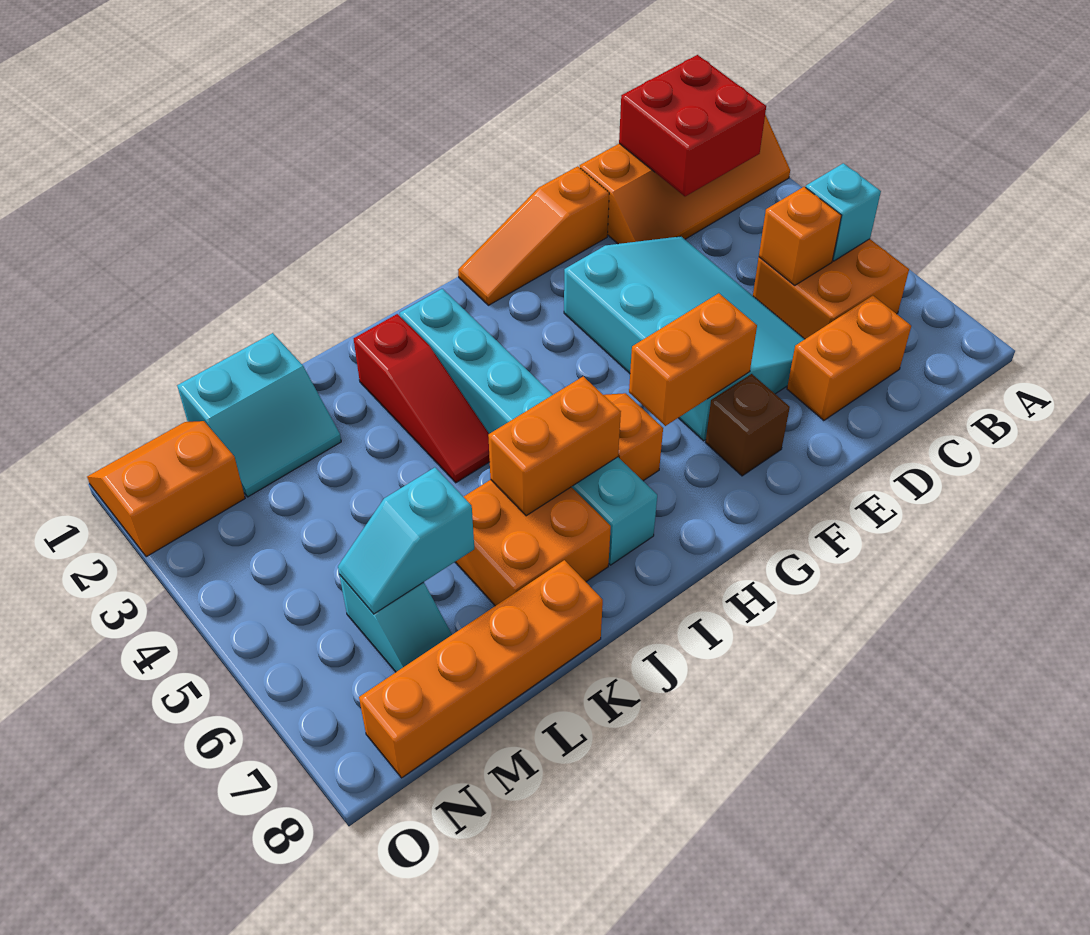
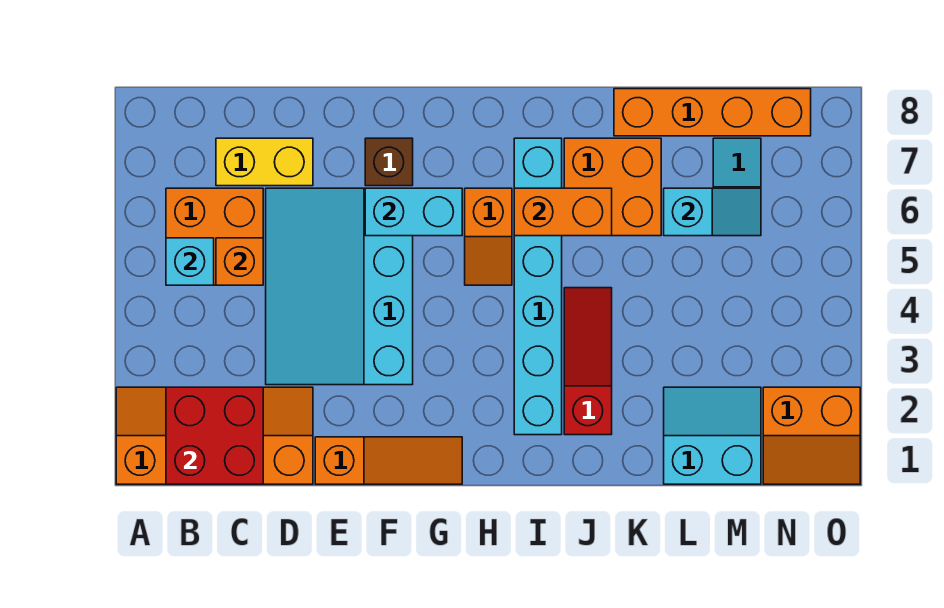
orange 1x2 brick [787,296,911,421] -> yellow 1x2 brick [216,138,313,186]
orange 1x2 brick [629,293,757,426] -> cyan 1x2 brick [365,188,462,236]

